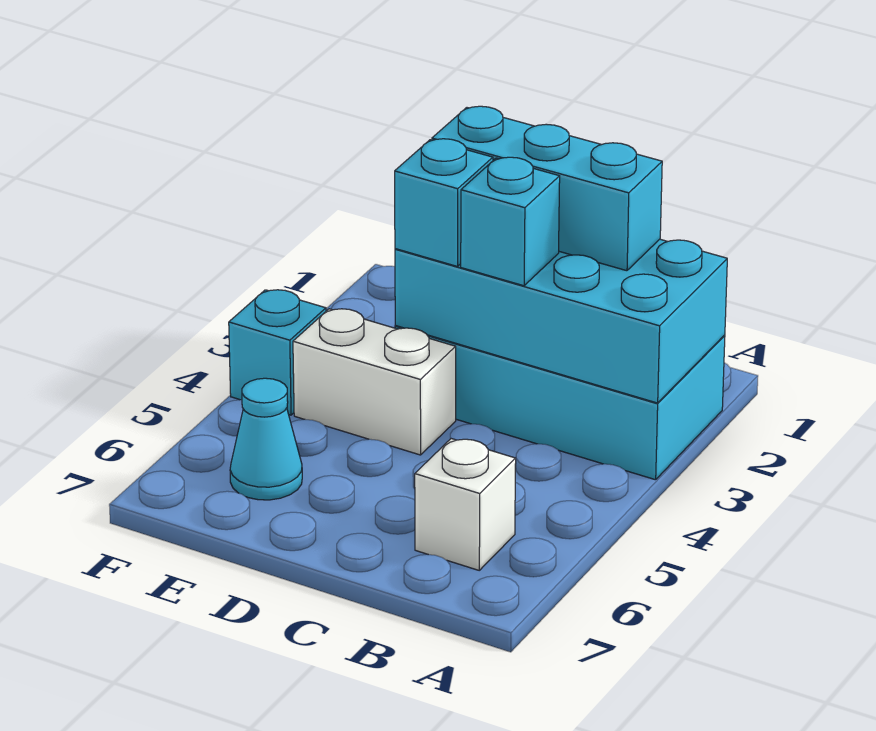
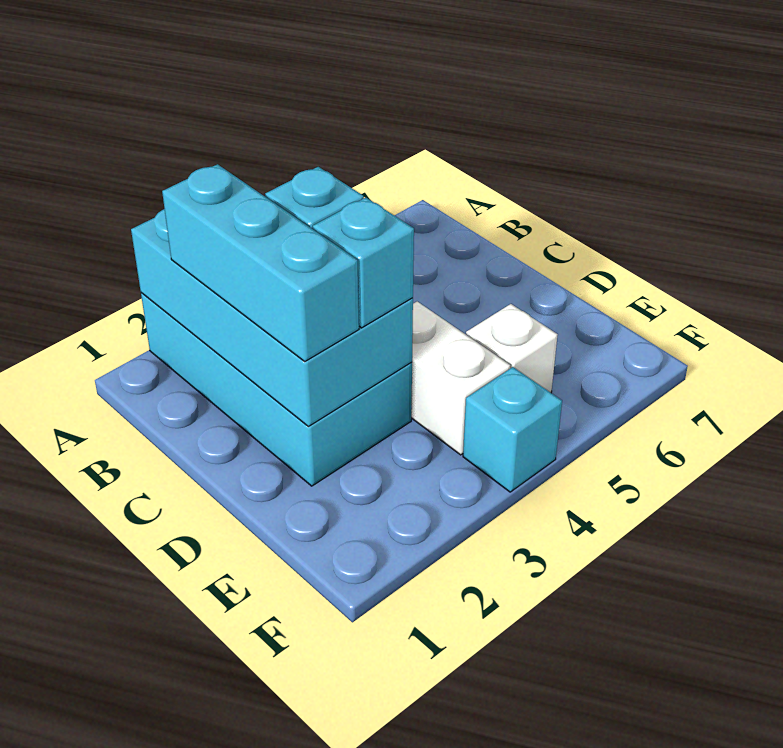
white 1x1 brick [415,439,516,570] -> white 1x1 brick moved to [466,304,558,393]
cyan 1x1 cone [230,378,302,500] -> none

